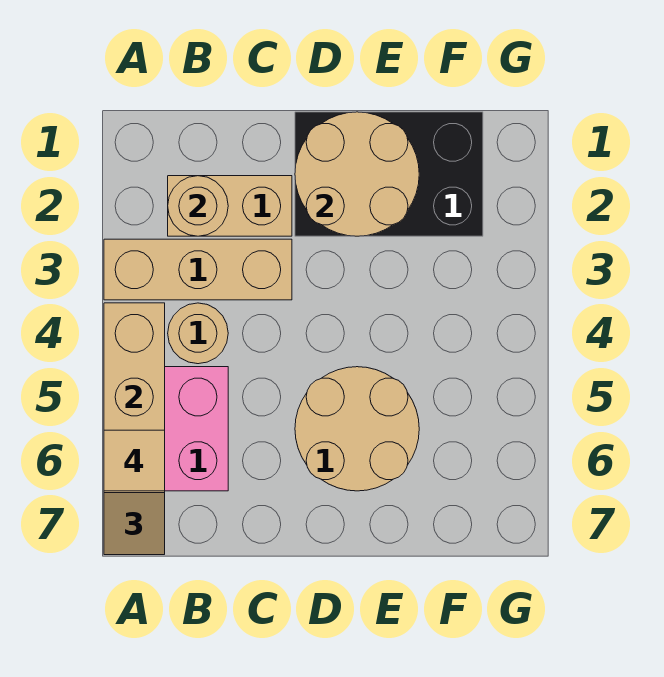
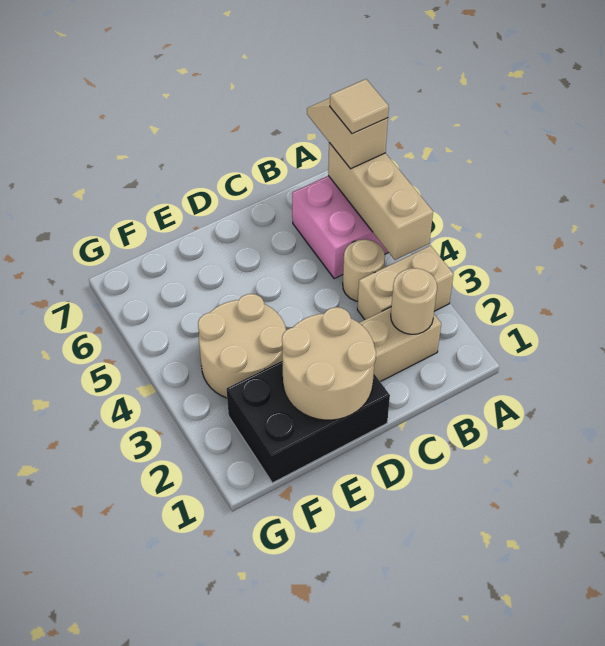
tan 1x3 brick [104,239,292,300] -> tan 1x2 brick [357,246,454,319]
tan 2x2 round brick [295,367,419,491] -> tan 2x2 round brick moved to [198,294,286,398]

